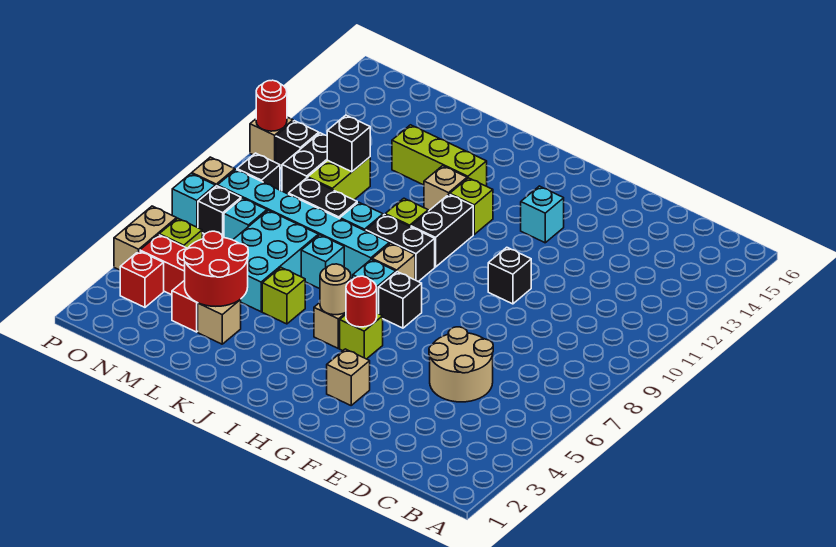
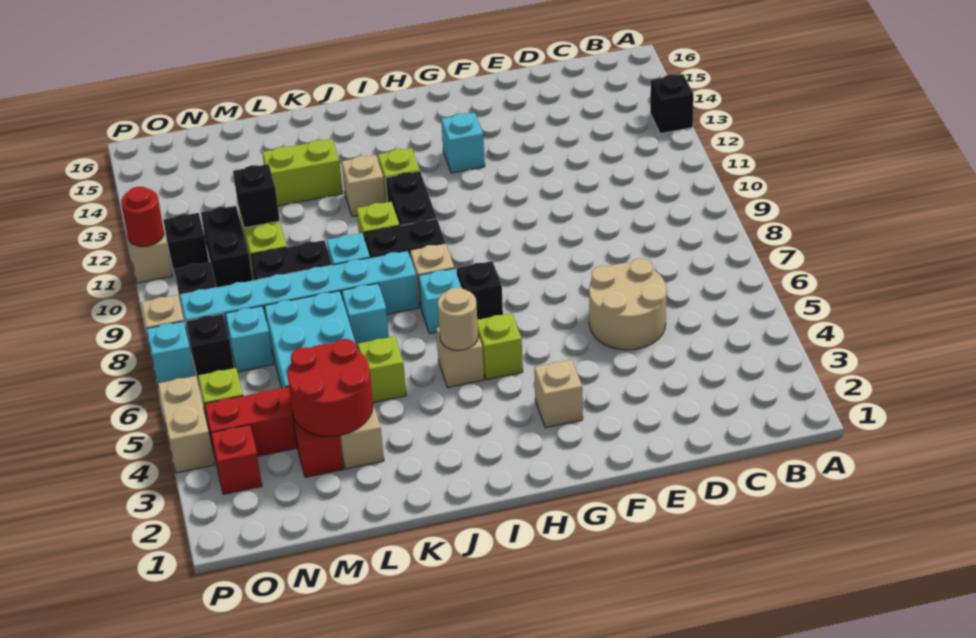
black 1x1 brick [488,247,531,304] -> black 1x1 brick moved to [650,74,694,134]
red 1x1 round brick [346,276,377,327] -> none
lime 1x3 brick [392,125,487,186] -> lime 1x2 brick [262,139,343,206]

